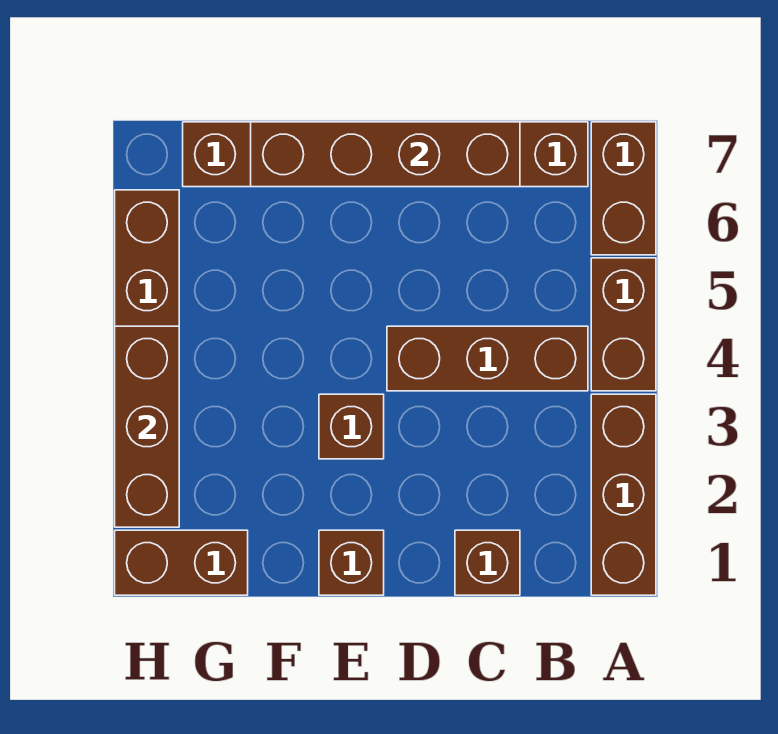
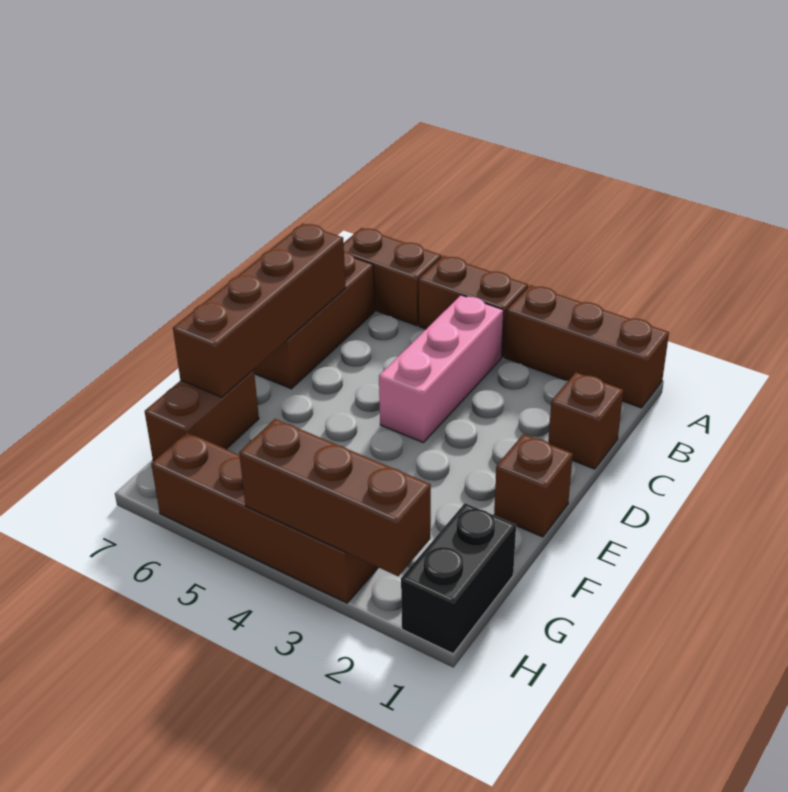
brown 1x3 brick [387,326,588,391] -> pink 1x3 brick [379,295,504,443]
brown 1x1 brick [319,394,384,459] -> none
brown 1x2 brick [115,530,248,595] -> black 1x2 brick [401,503,516,654]

